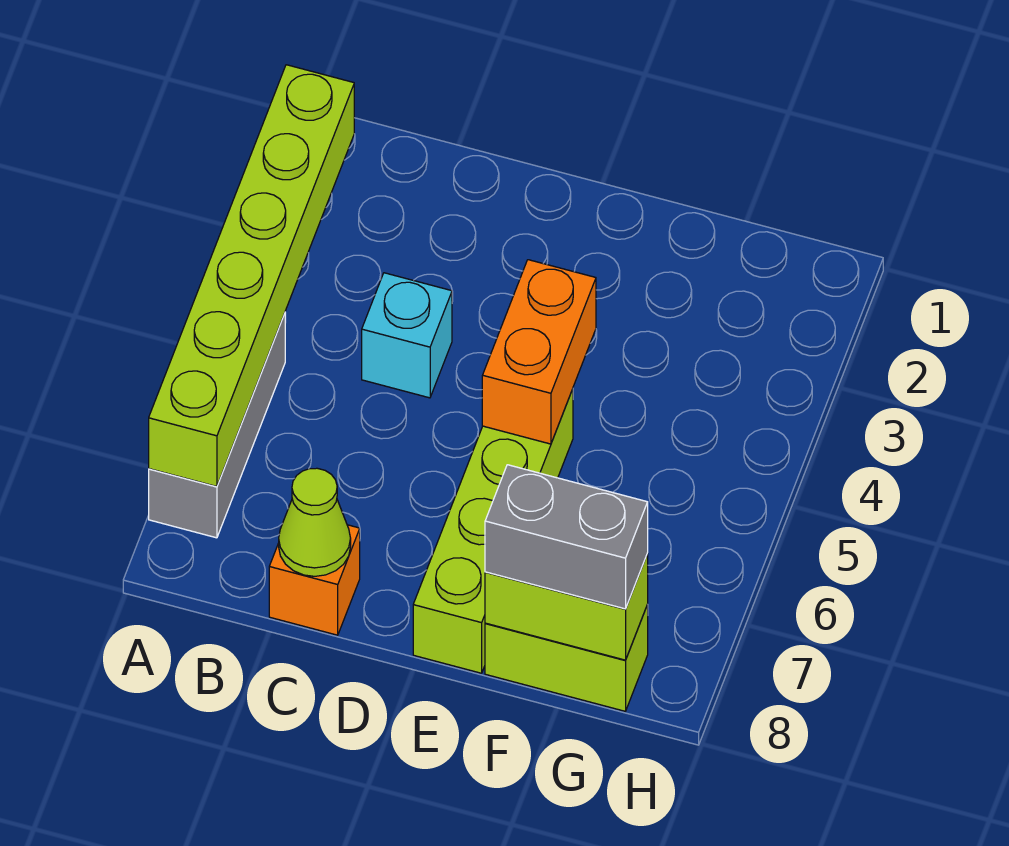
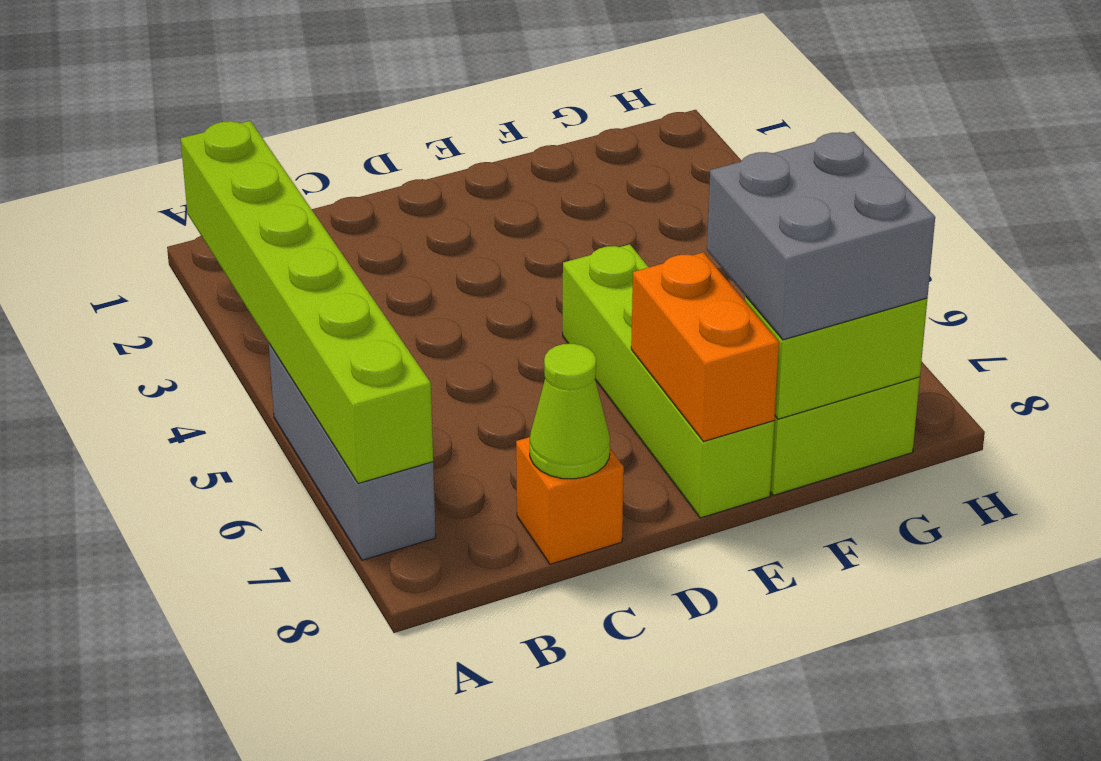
cyan 1x1 brick [362,273,452,398] -> none
orange 1x2 brick [482,260,596,444] -> orange 1x2 brick moved to [631,252,779,442]
grey 1x2 brick [485,465,648,609] -> grey 2x2 brick [707,132,935,340]

